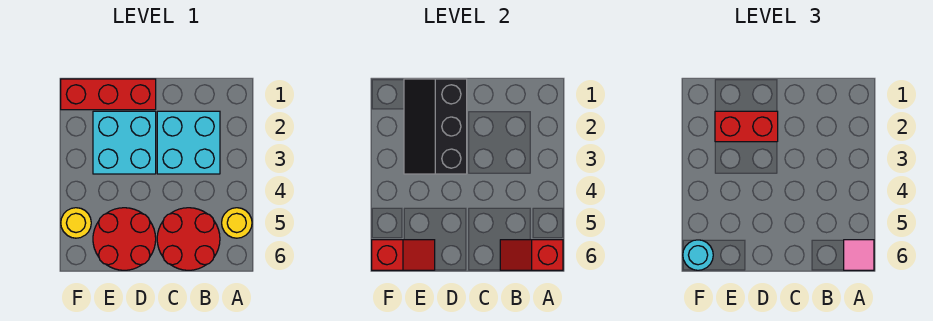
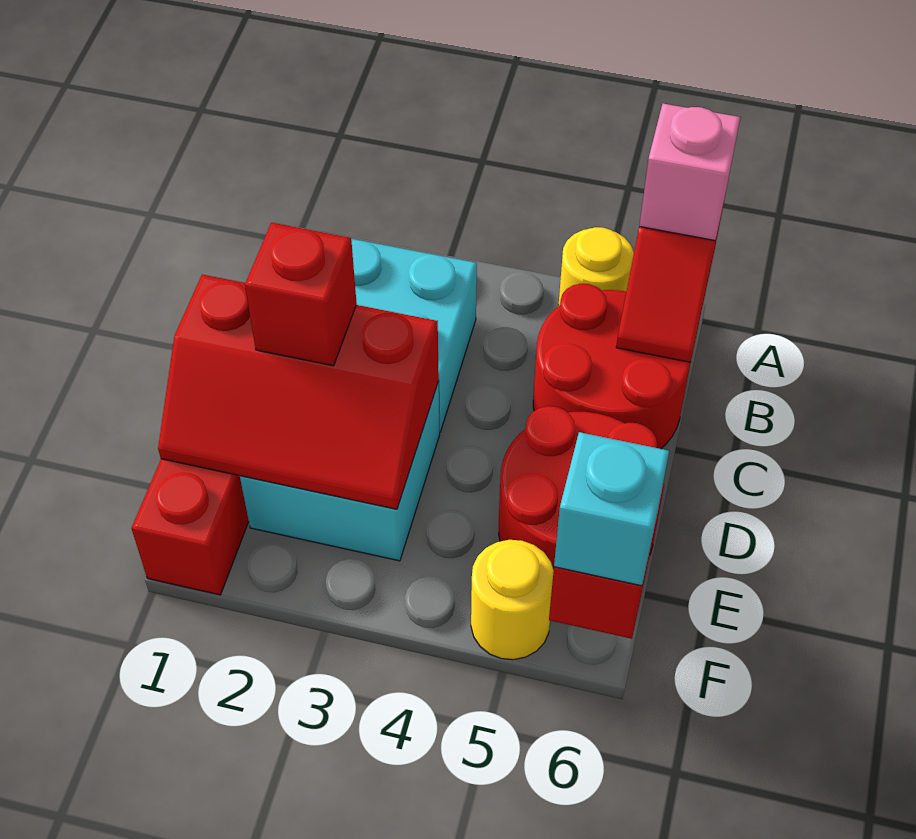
pink 1x1 tile [844,240,874,270] -> pink 1x1 brick [639,104,740,241]
black 2x3 slope [404,79,467,174] -> red 2x3 slope [158,274,439,509]
red 1x2 brick [715,111,778,142] -> red 1x1 brick [245,223,357,366]
cyan 1x1 round brick [683,240,713,270] -> cyan 1x1 brick [554,432,669,586]

